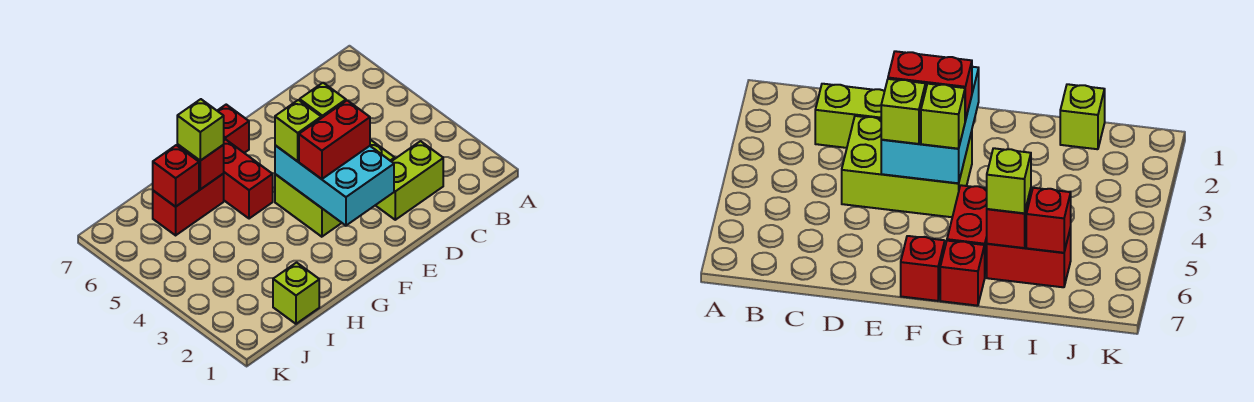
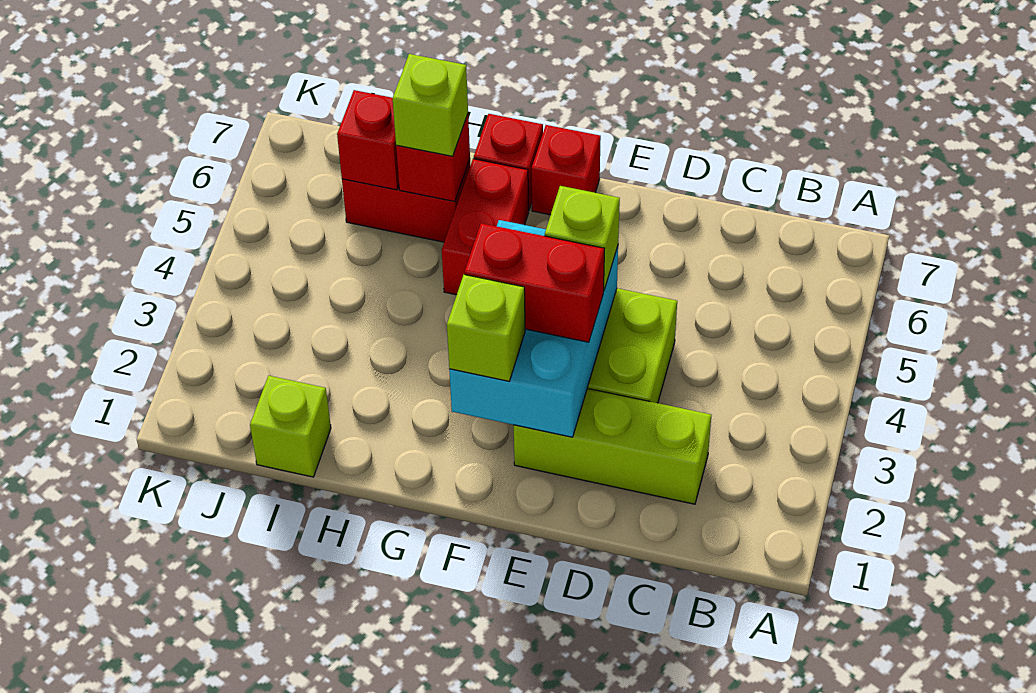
lime 1x2 brick [375,141,443,220] -> lime 1x3 brick [514,388,711,504]
lime 1x1 brick [275,100,321,161] -> lime 1x1 brick moved to [447,275,525,381]

